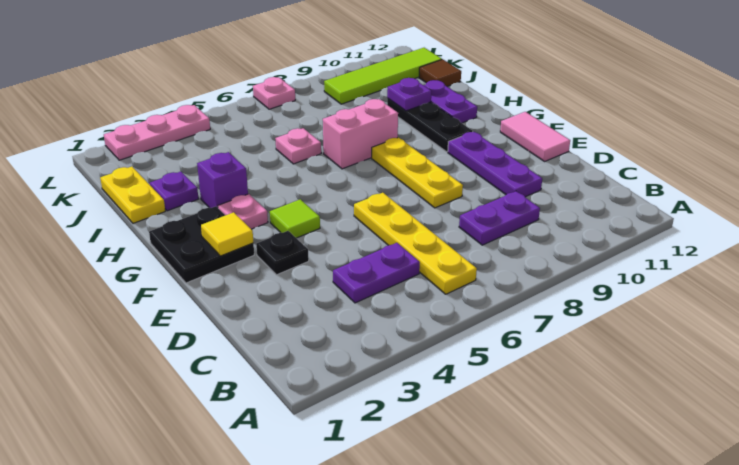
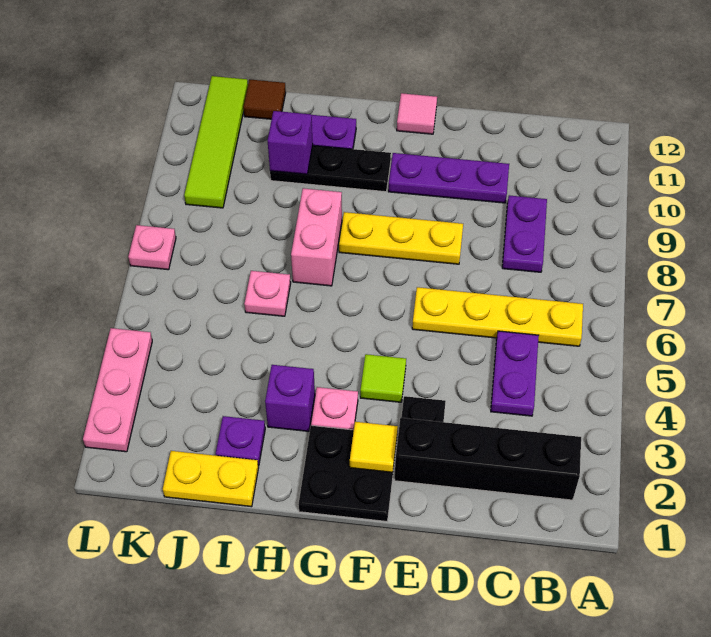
none -> black 1x4 brick [395,418,581,500]
pink 1x2 tile [500,112,570,161] -> pink 1x1 tile [397,93,437,134]
purple 1x1 plate [387,78,431,111] -> purple 1x1 brick [268,111,313,174]

